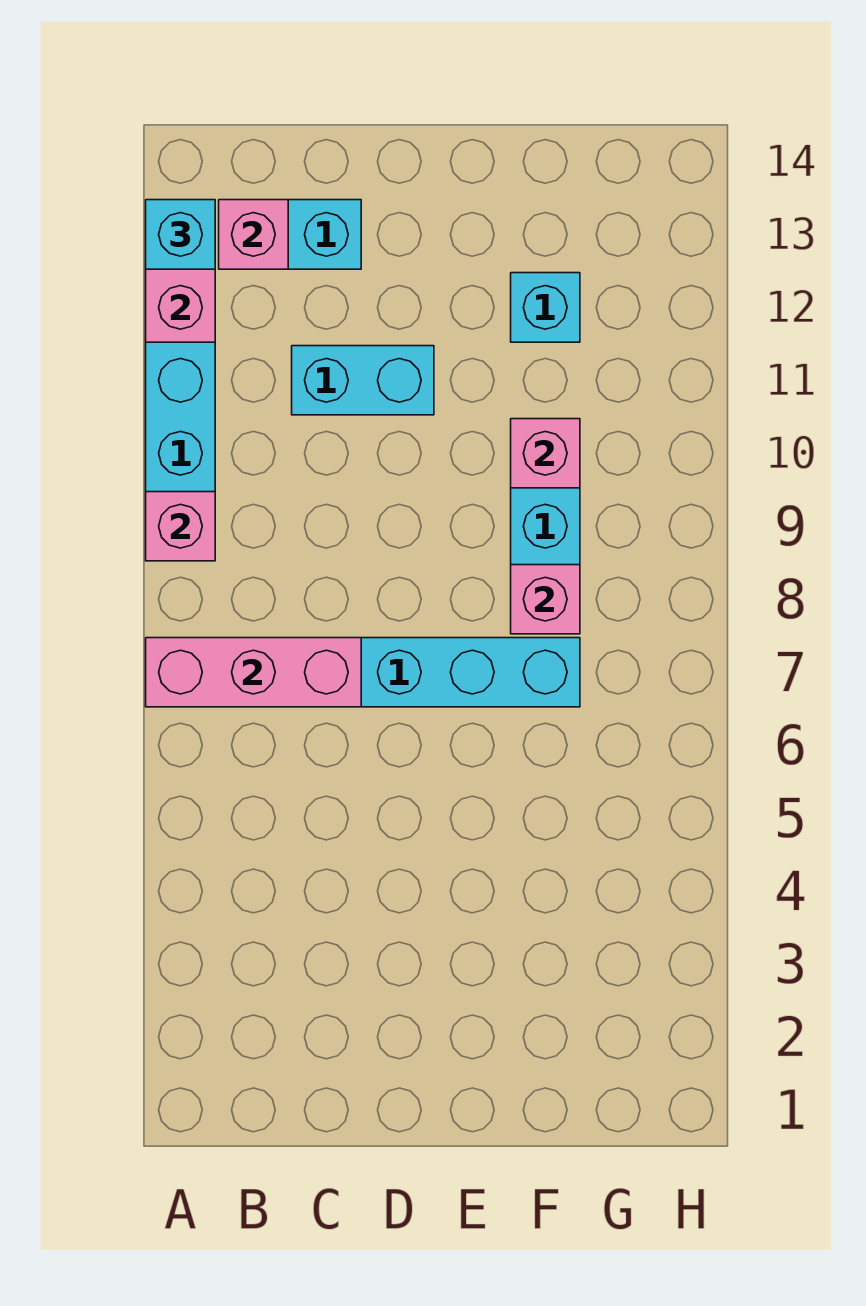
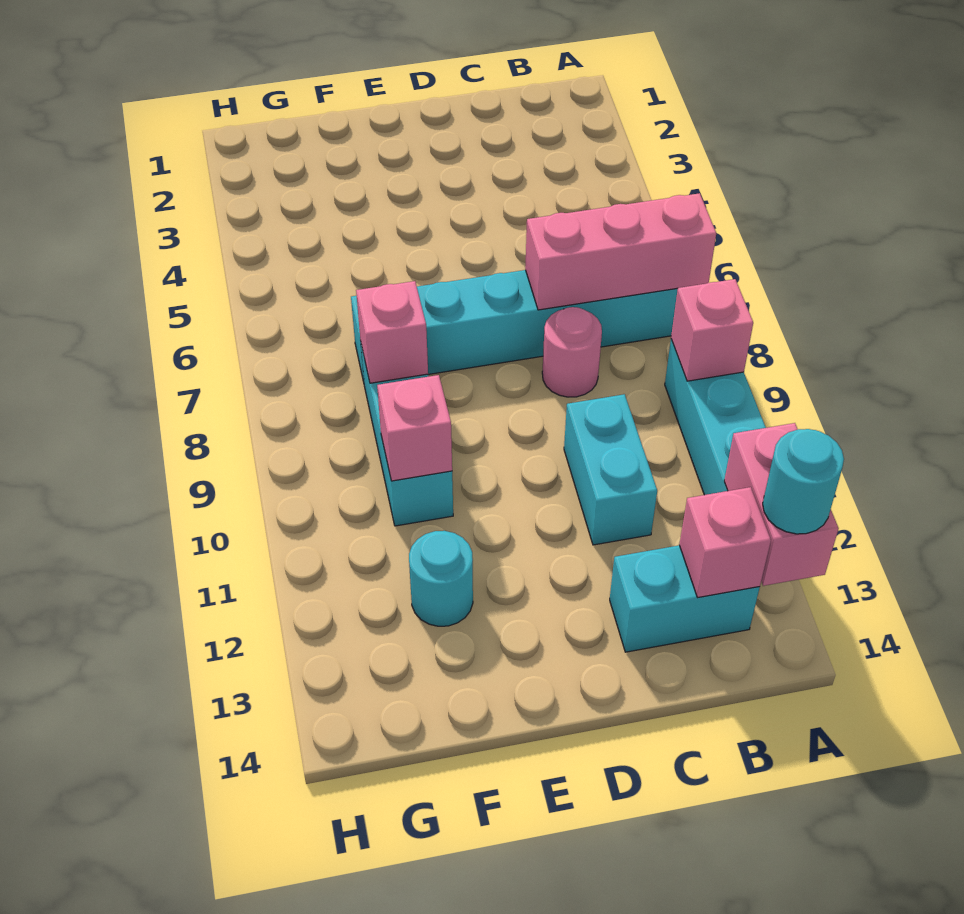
cyan 1x1 brick [146,200,215,269] -> cyan 1x1 round brick [763,429,844,534]
none -> pink 1x1 round brick [542,307,602,397]
cyan 1x2 brick [292,346,434,415] -> cyan 1x2 brick turned to [564,394,657,545]
cyan 1x1 brick [511,273,580,342] -> cyan 1x1 round brick [409,531,473,626]

